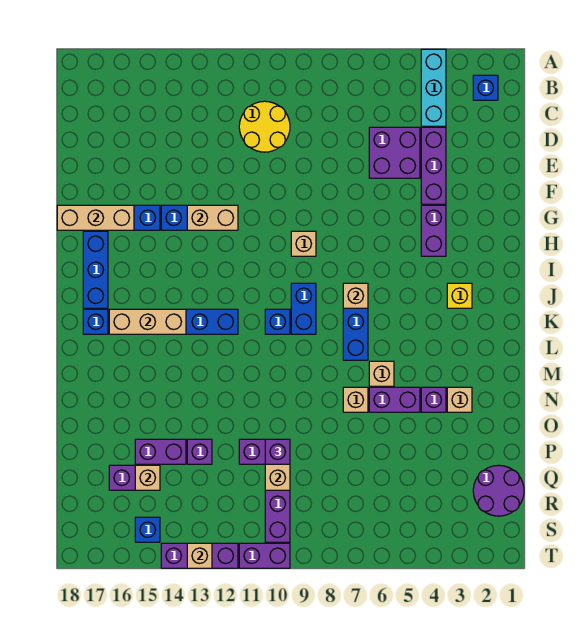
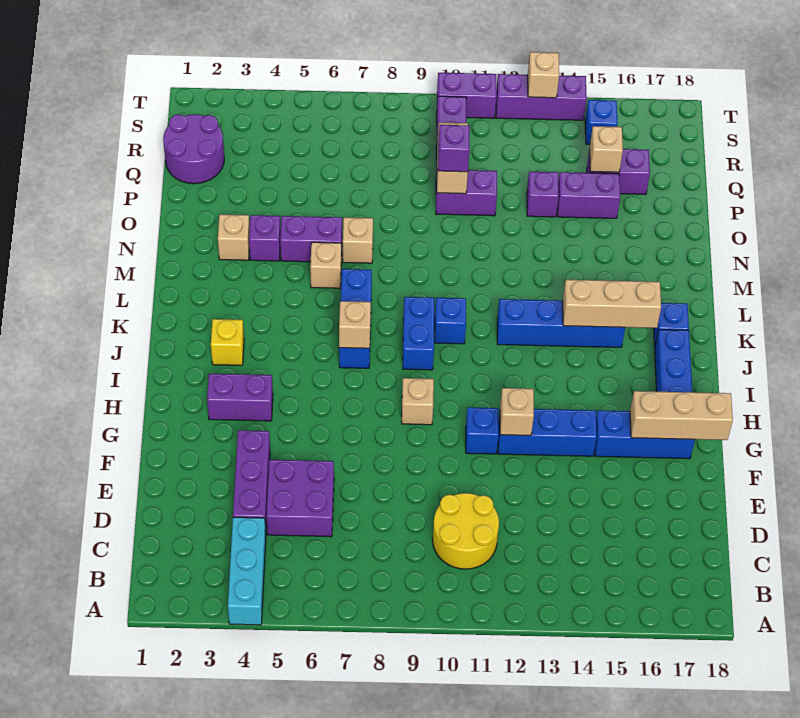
blue 1x1 brick [473,75,498,100] -> blue 1x1 brick moved to [466,407,499,454]
purple 1x2 brick [421,205,446,256] -> purple 1x2 brick turned to [207,374,273,421]
tan 1x2 brick [187,205,238,230] -> tan 1x1 brick [500,388,534,435]

